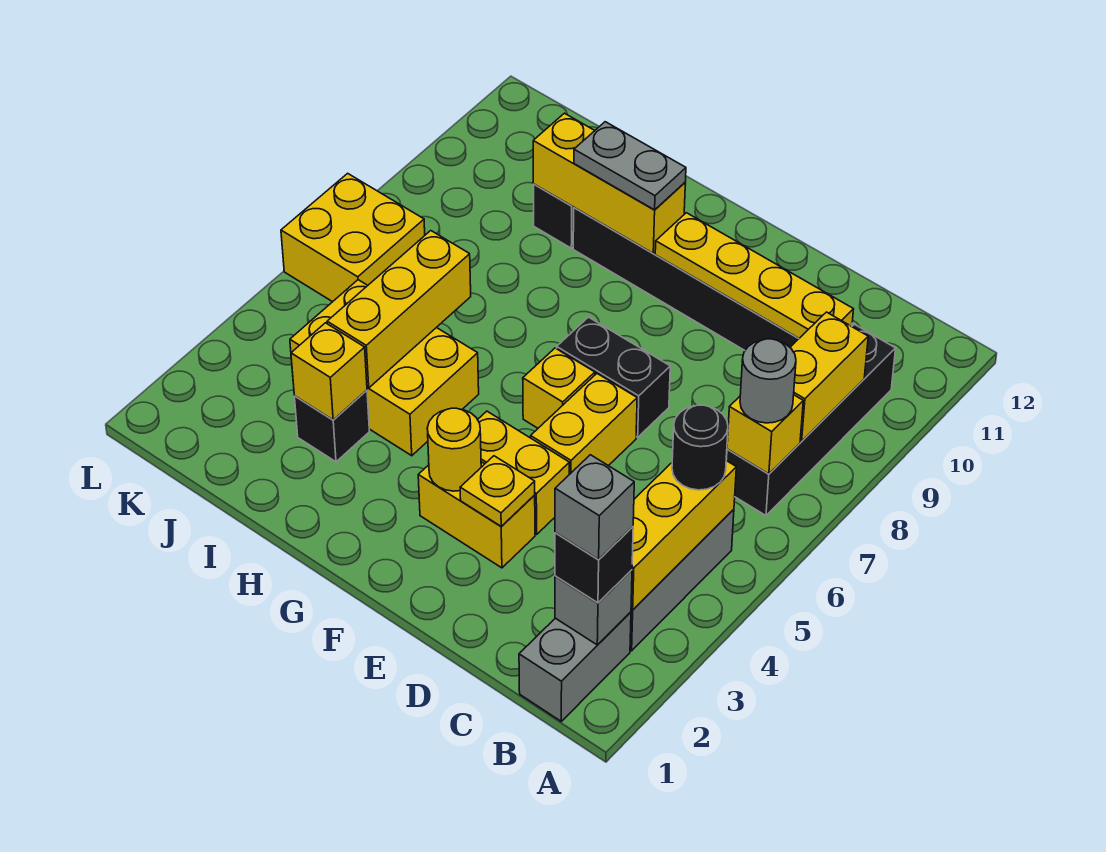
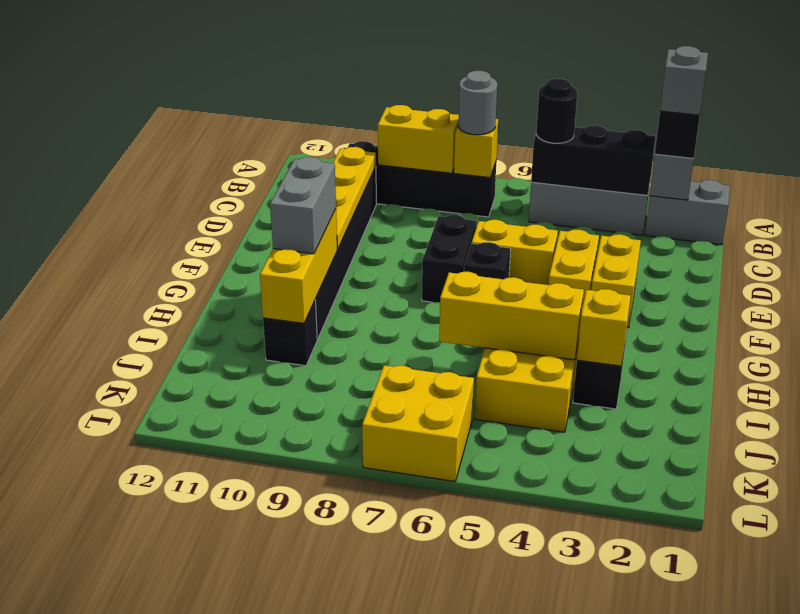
yellow 1x3 brick [631,461,736,610] -> black 1x3 brick [531,125,655,196]
yellow 1x1 plate [460,456,535,526] -> none
yellow 1x1 round brick [427,408,481,491] -> none
yellow 1x1 brick [523,348,595,428] -> black 1x1 brick [464,242,511,279]
grey 1x2 plate [574,122,686,210] -> grey 1x2 brick [270,157,336,254]

